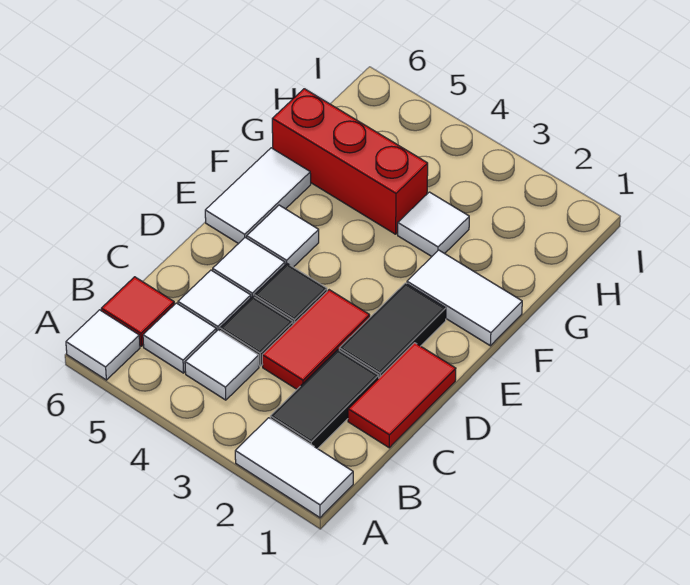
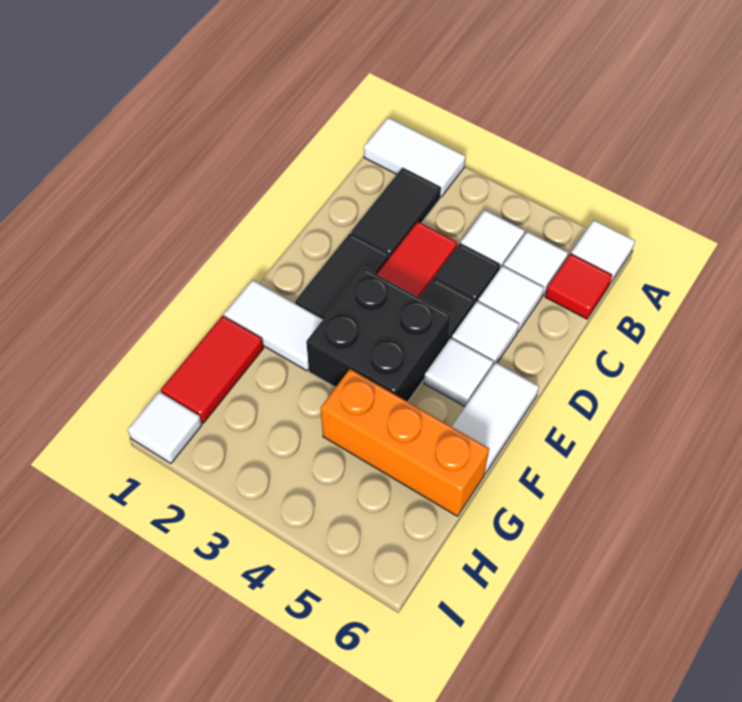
red 1x2 tile [348,343,456,448] -> red 1x2 tile moved to [161,316,264,423]
none -> black 2x2 brick [306,268,451,402]
white 1x1 tile [398,192,469,256] -> white 1x1 tile moved to [128,392,202,463]
red 1x3 brick [272,89,428,234] -> orange 1x3 brick [321,369,489,516]

